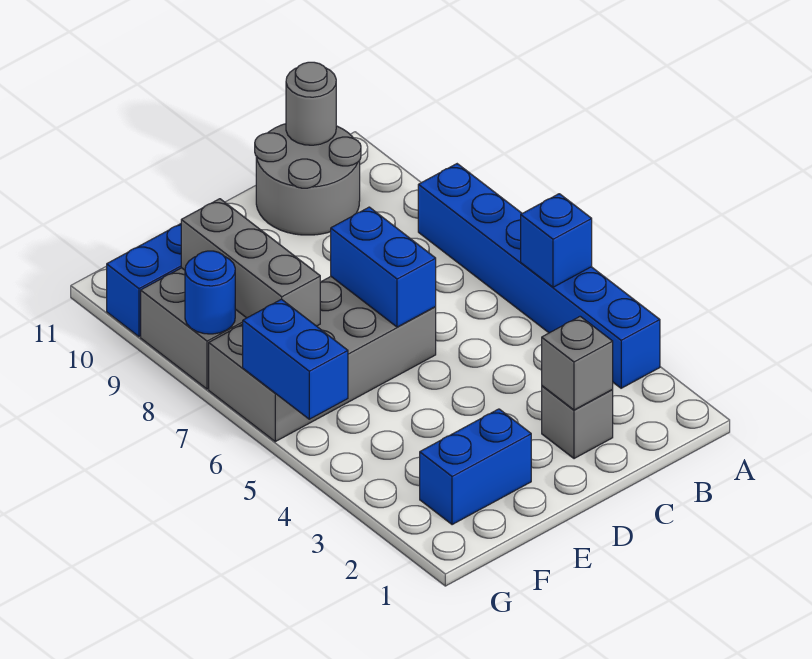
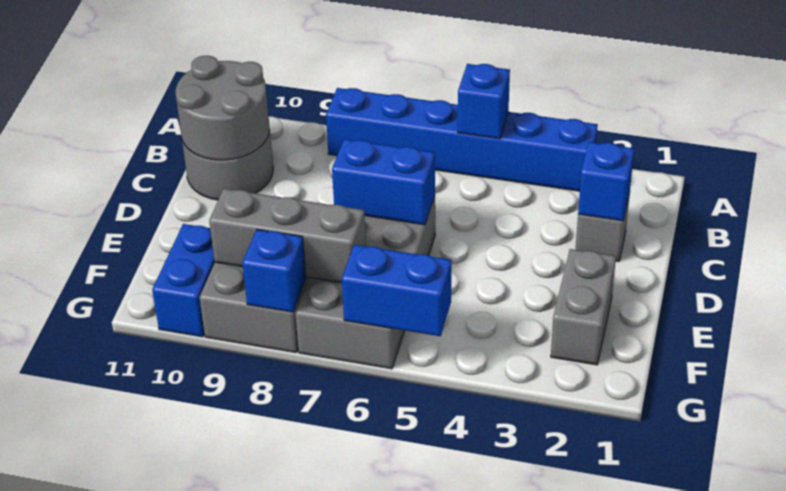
grey 1x1 round brick [286,62,336,145] -> grey 2x2 round brick [176,56,270,160]
grey 1x1 brick [542,316,613,410] -> blue 1x1 brick [578,142,634,221]
blue 1x2 brick [420,409,531,525] -> grey 1x2 brick [551,249,616,365]
blue 1x1 round brick [185,251,235,334] -> blue 1x1 brick [242,229,306,312]

